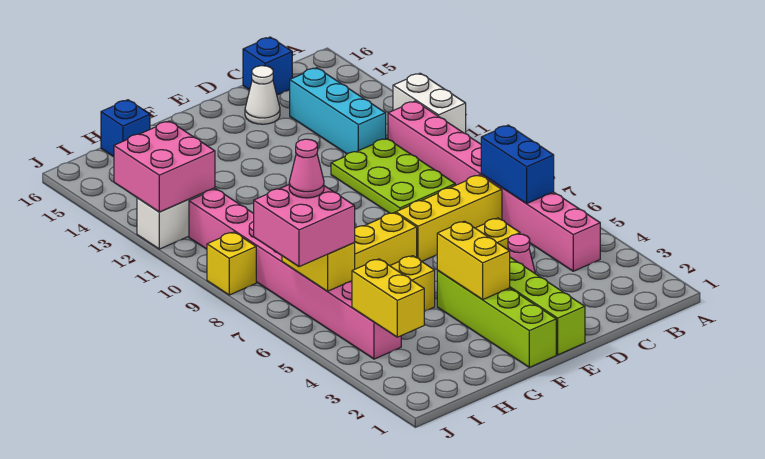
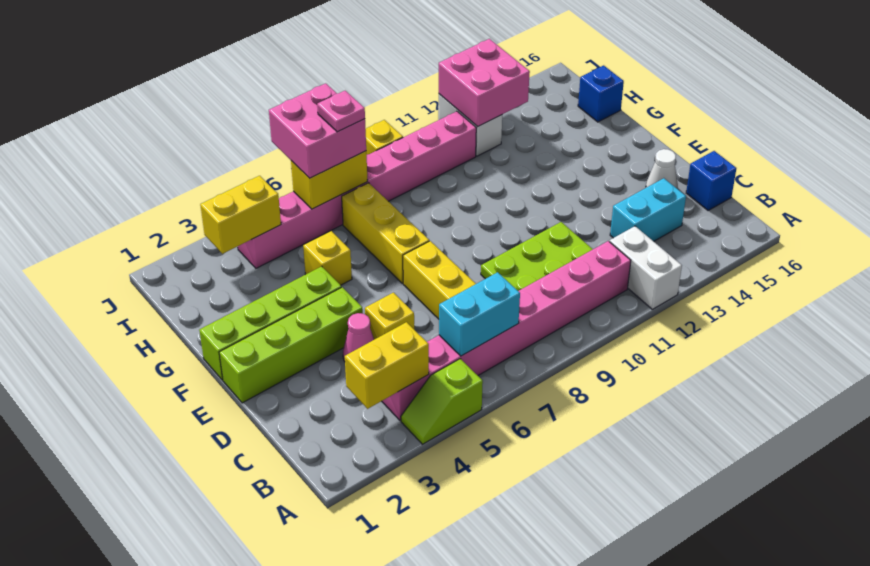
none -> lime 1x2 slope [401,359,483,444]
white 1x2 brick [393,73,466,134] -> white 1x2 brick turned to [610,226,682,309]
blue 1x2 brick [481,125,554,204] -> cyan 1x2 brick [439,272,520,356]
cyan 1x3 brick [290,68,386,154] -> cyan 1x2 brick [610,178,686,241]
yellow 1x2 brick [437,221,510,300] -> yellow 1x2 brick moved to [345,322,429,409]
pink 1x1 cone [289,139,324,198] -> pink 1x1 plate [317,91,365,132]

